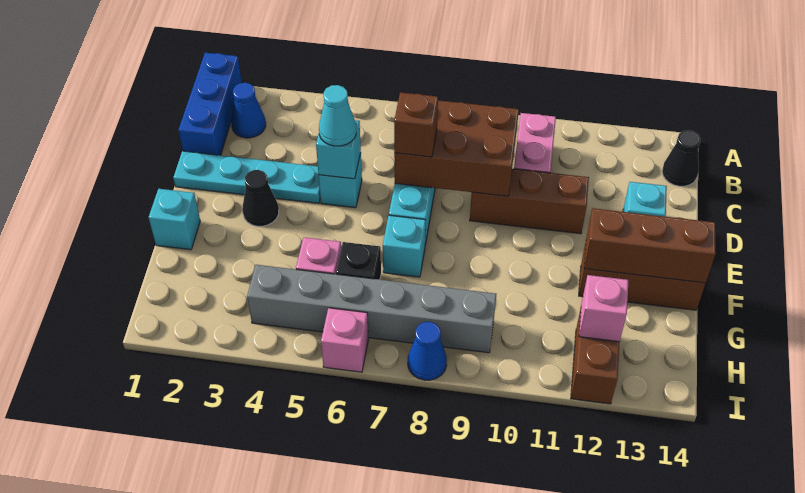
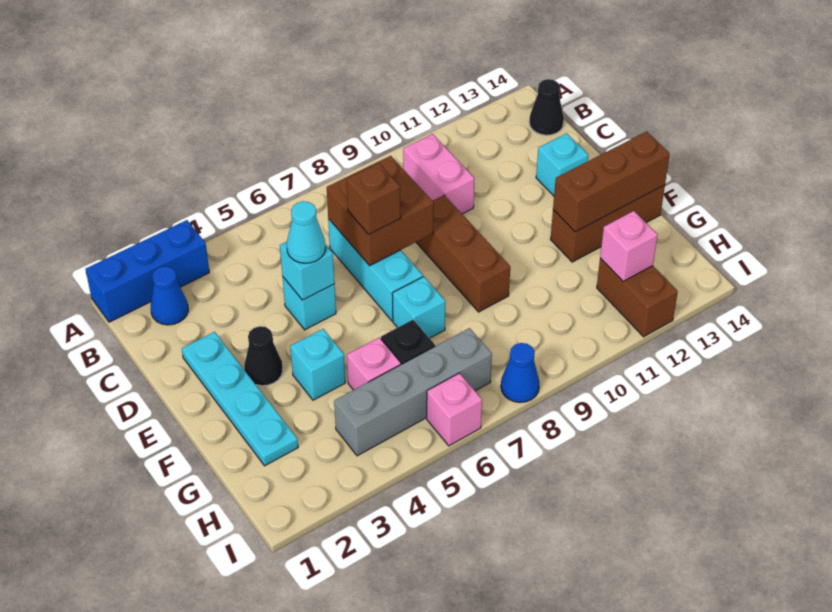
blue 1x3 brick [179,53,242,155] -> blue 1x3 brick turned to [85,220,209,322]
brown 2x3 brick [394,100,519,196] -> brown 2x2 brick [327,156,434,266]
cyan 1x4 plate [173,151,320,203] -> cyan 1x4 plate turned to [182,332,298,466]
brown 1x3 brick [470,169,589,234] -> brown 1x3 brick turned to [416,195,510,312]
cyan 1x1 brick [149,189,200,250] -> cyan 1x1 brick moved to [290,329,345,400]
grey 1x6 brick [247,265,496,353] -> grey 1x4 brick [334,328,492,456]

